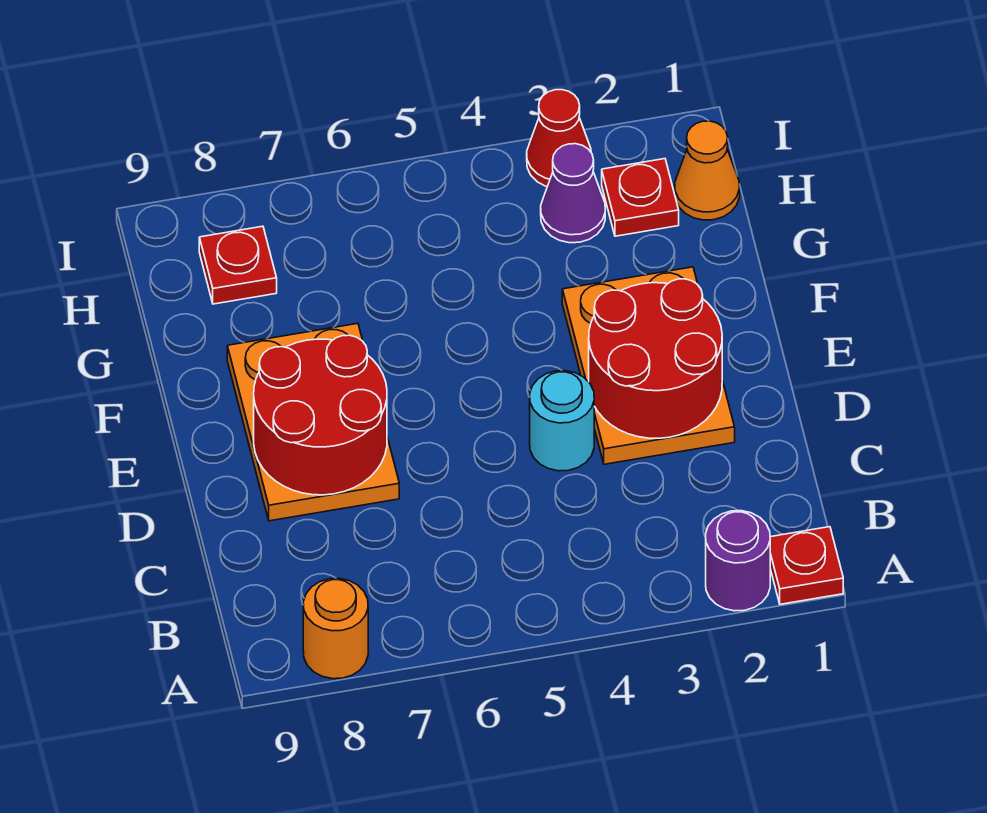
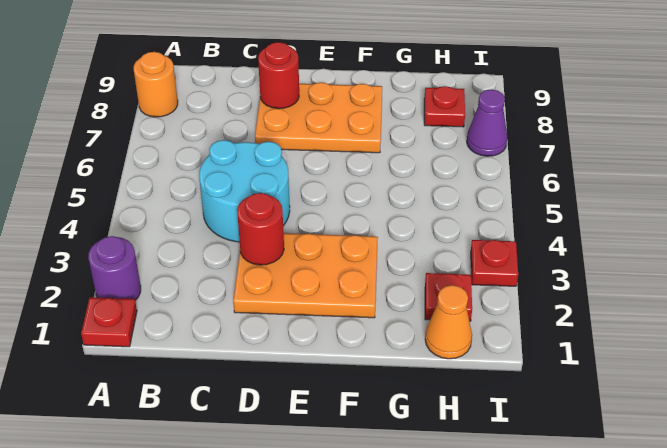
red 2x2 round brick [589,279,722,438] -> red 1x1 round brick [237,193,284,265]
cyan 1x1 round brick [530,371,594,471] -> cyan 2x2 round brick [199,140,290,242]
red 2x2 round brick [254,335,387,495] -> red 1x1 round brick [258,42,299,109]
purple 1x1 cone [541,144,605,243] -> purple 1x1 cone moved to [467,89,507,156]
red 1x1 cone [527,90,591,187] -> red 1x1 plate [471,240,518,286]

